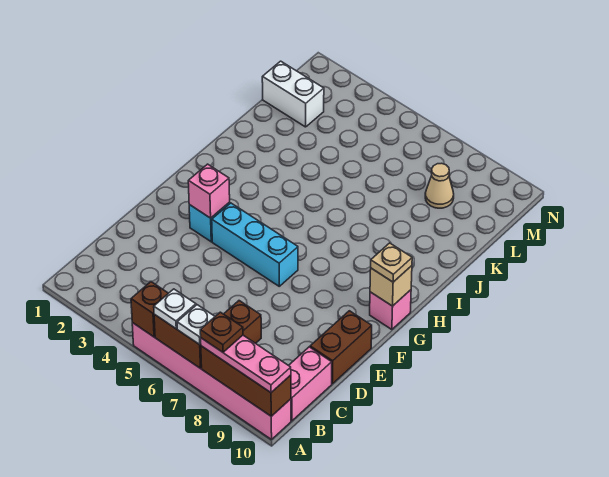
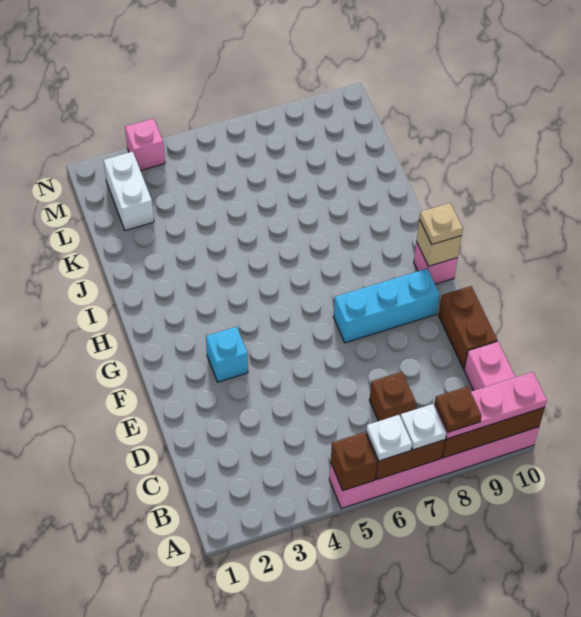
pink 1x1 brick [188,164,230,218] -> pink 1x1 brick moved to [125,118,165,171]
cyan 1x3 brick [212,203,298,286] -> cyan 1x3 brick moved to [333,269,439,343]
white 1x2 brick [262,61,324,127] -> white 1x2 brick turned to [104,151,154,230]
tan 1x1 cone [425,163,454,208] -> none

